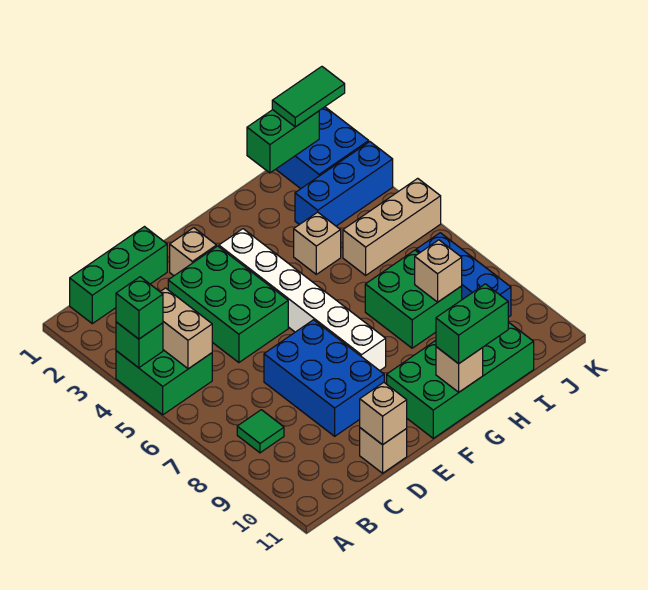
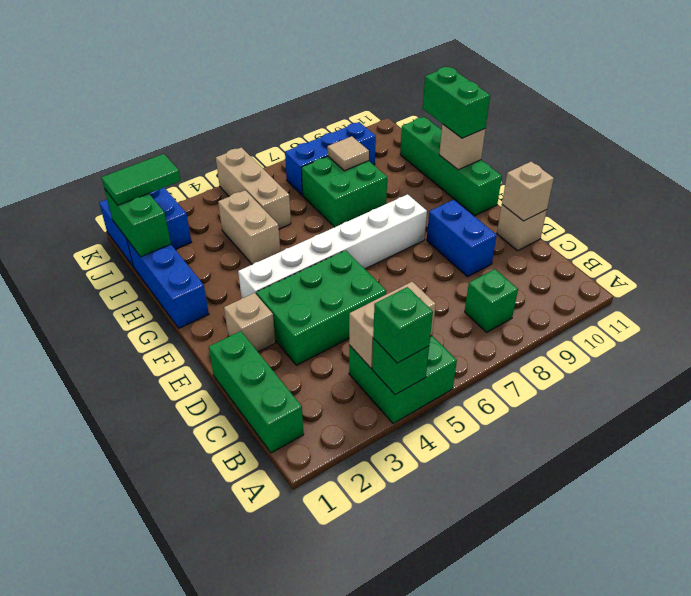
green 1x1 tile [237,410,284,453] -> green 1x1 brick [465,269,518,332]
blue 2x3 brick [264,320,384,436] -> blue 1x2 brick [427,200,497,277]
green 2x4 brick [387,322,534,438] -> green 1x4 brick [400,117,502,216]
tan 1x1 brick [294,212,341,274] -> tan 1x2 brick [218,190,280,264]
blue 1x3 brick [295,142,393,226] -> blue 1x3 brick moved to [127,240,209,328]
tan 1x1 brick [415,240,462,302] -> tan 1x1 tile [327,136,369,171]
green 1x2 tile [272,67,345,127] -> green 1x2 tile turned to [102,154,181,205]

